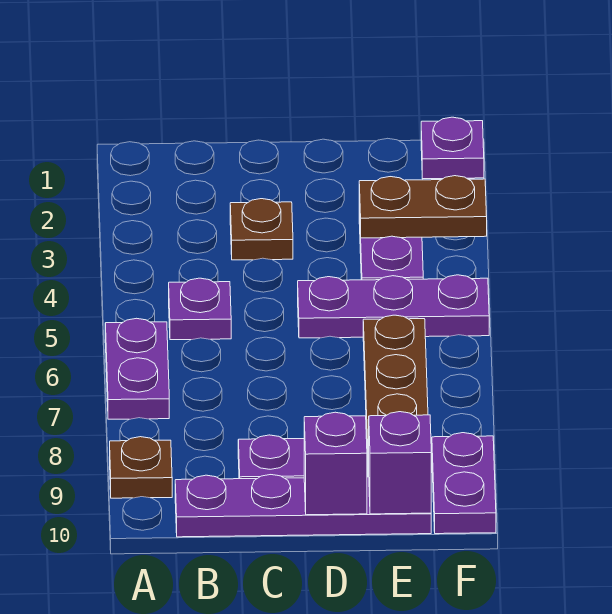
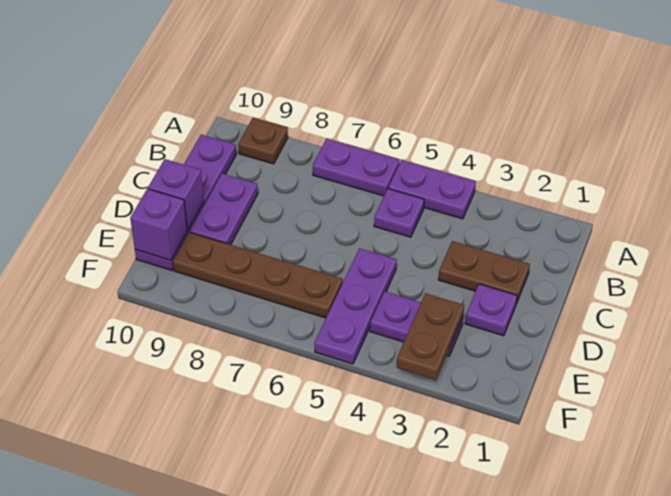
brown 1x1 plate [230,199,293,260] -> brown 1x2 plate [438,241,530,303]
purple 1x1 plate [421,117,484,179] -> purple 1x1 plate moved to [465,284,517,336]
purple 1x2 plate [432,433,496,534] -> purple 1x2 plate moved to [388,160,476,219]

